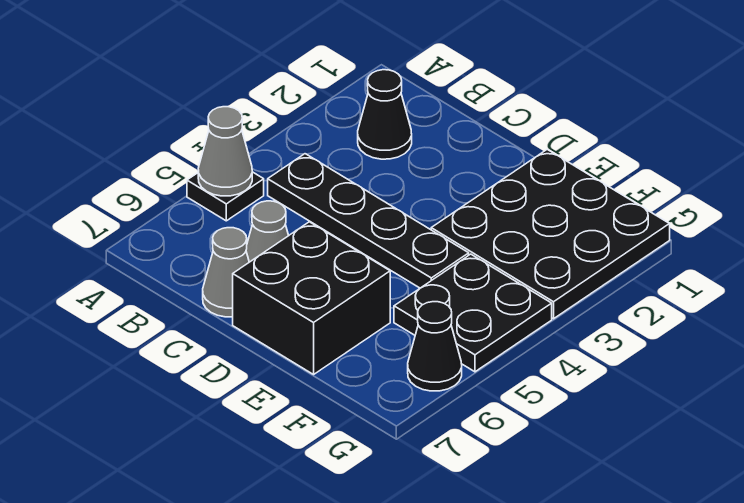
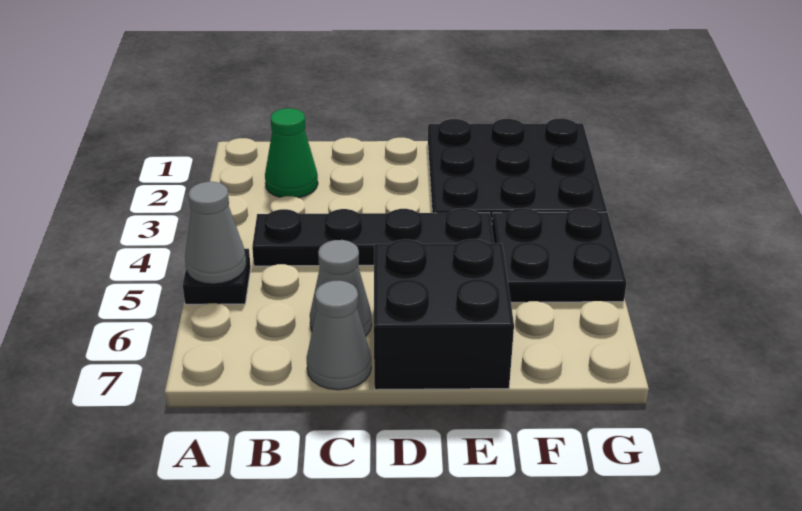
black 1x1 cone [358,70,412,159] -> green 1x1 cone [265,108,318,198]
black 1x1 cone [408,302,462,391] -> none

